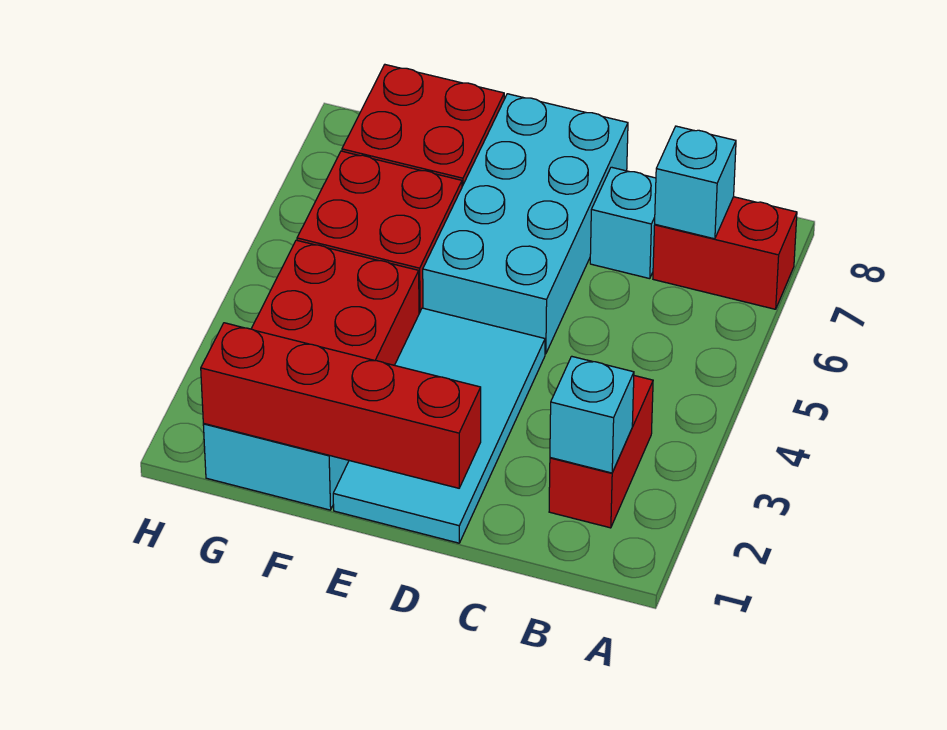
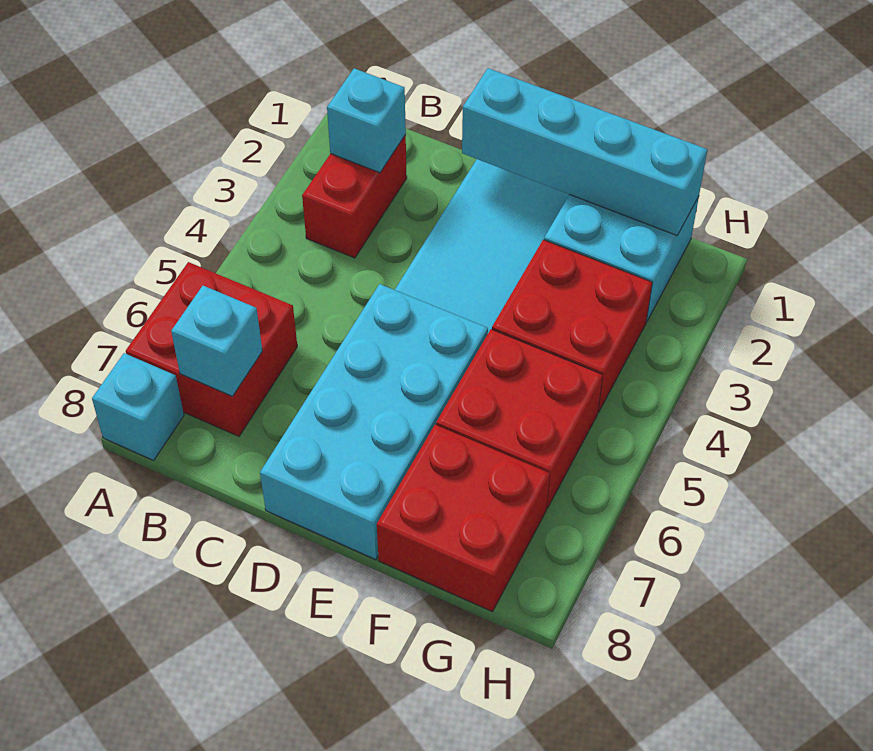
red 1x2 brick [653,197,797,309] -> red 2x2 brick [126,262,297,436]
cyan 1x1 brick [590,167,656,279] -> cyan 1x1 brick moved to [92,353,184,460]
red 1x4 brick [201,323,481,488] -> cyan 1x4 brick [462,68,707,235]

